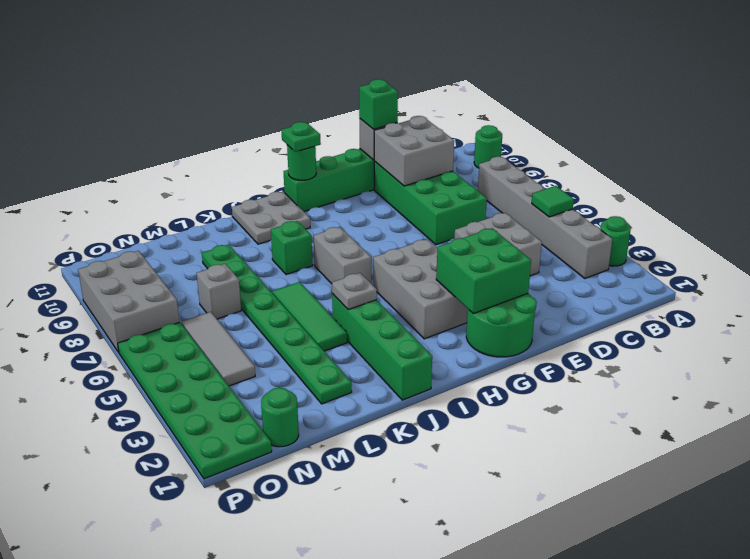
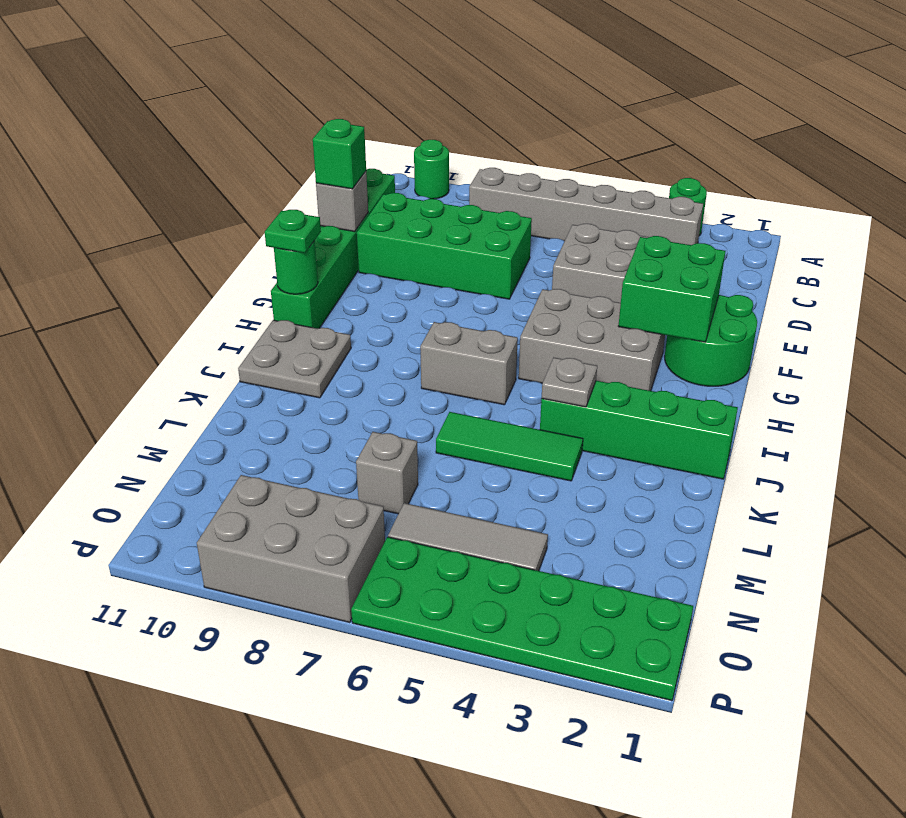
green 1x1 tile [532,186,574,217] -> none
grey 2x2 brick [374,116,454,186] -> none
green 1x1 brick [271,221,313,275] -> none
green 1x8 plate [202,244,352,404] -> none
green 1x1 round brick [261,387,299,447] -> none

